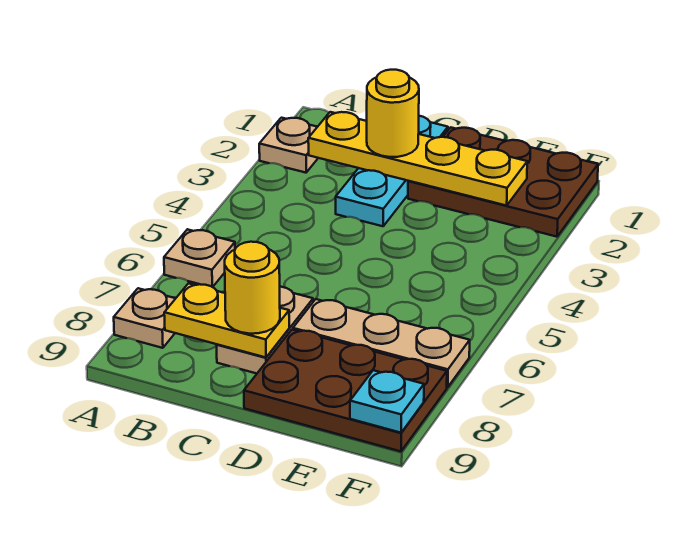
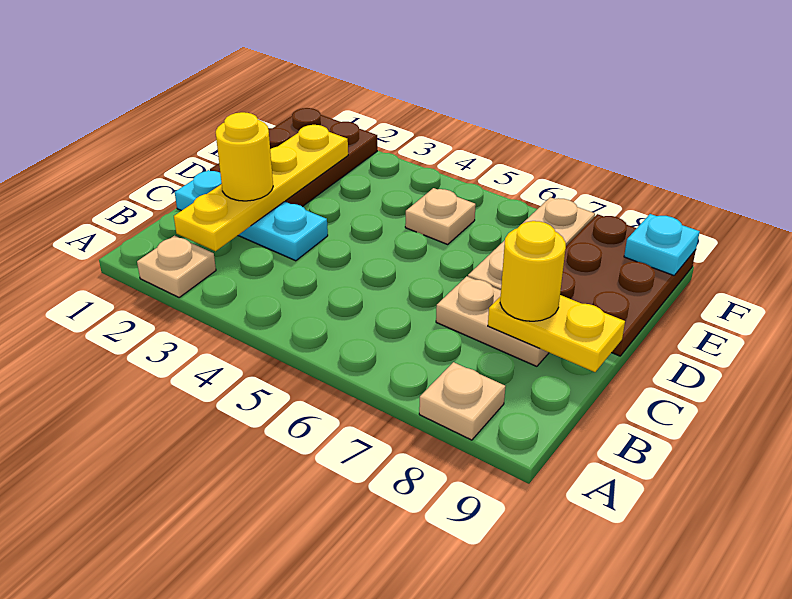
tan 1x1 plate [164,229,235,287] -> tan 1x1 plate moved to [405,188,476,244]
yellow 1x2 plate [164,283,289,357] -> yellow 1x2 plate turned to [488,295,625,372]

